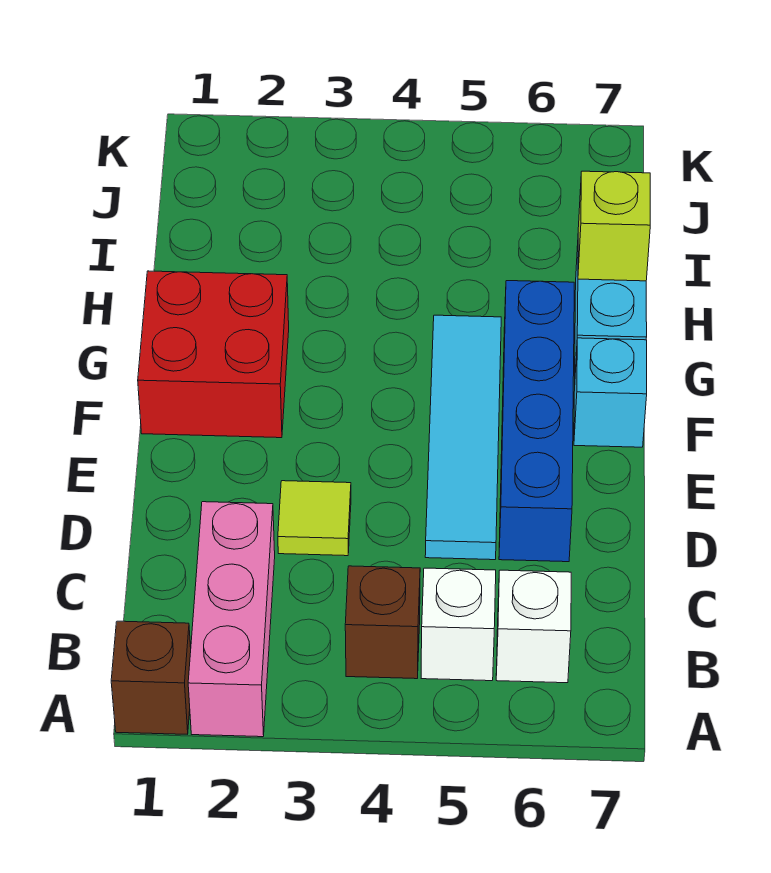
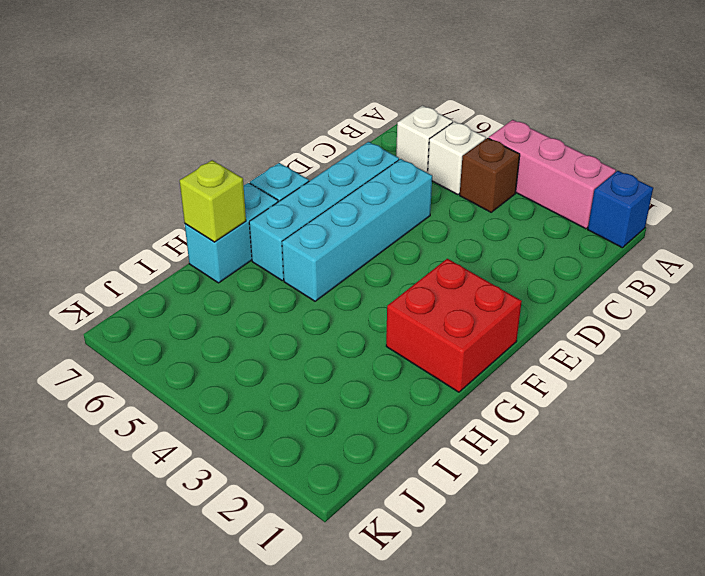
brown 1x1 brick [111,621,191,734] -> blue 1x1 brick [588,171,653,248]
pink 1x3 brick [188,502,275,737] -> pink 1x3 brick turned to [489,120,616,229]
lime 1x1 tile [278,481,351,556] -> none
cyan 1x4 tile [425,315,501,560] -> cyan 1x4 brick [282,159,432,301]
blue 1x4 brick [499,281,574,562] -> cyan 1x4 brick [249,142,399,281]

